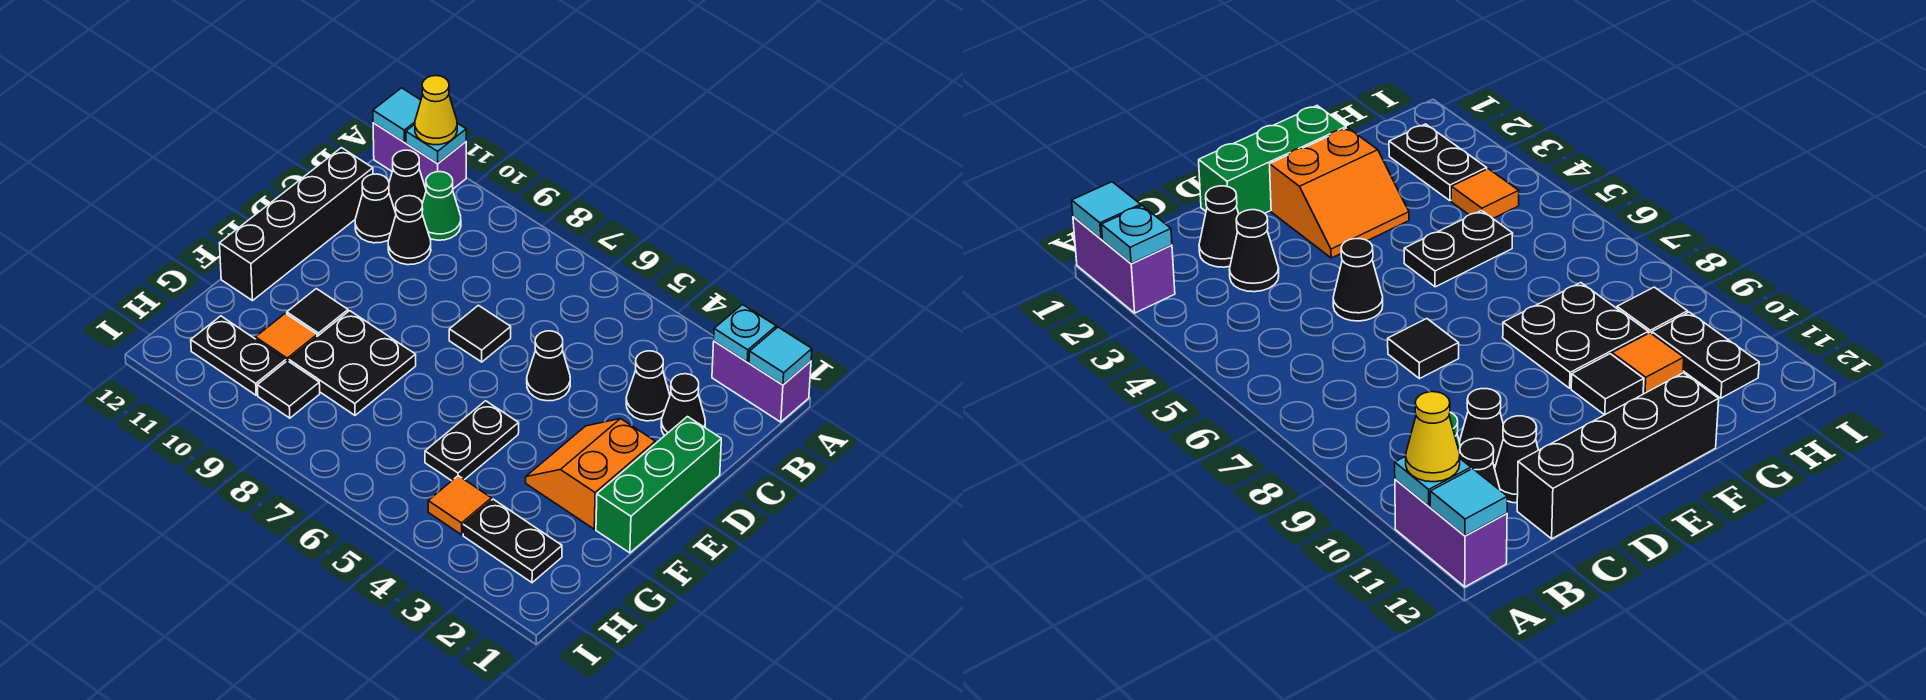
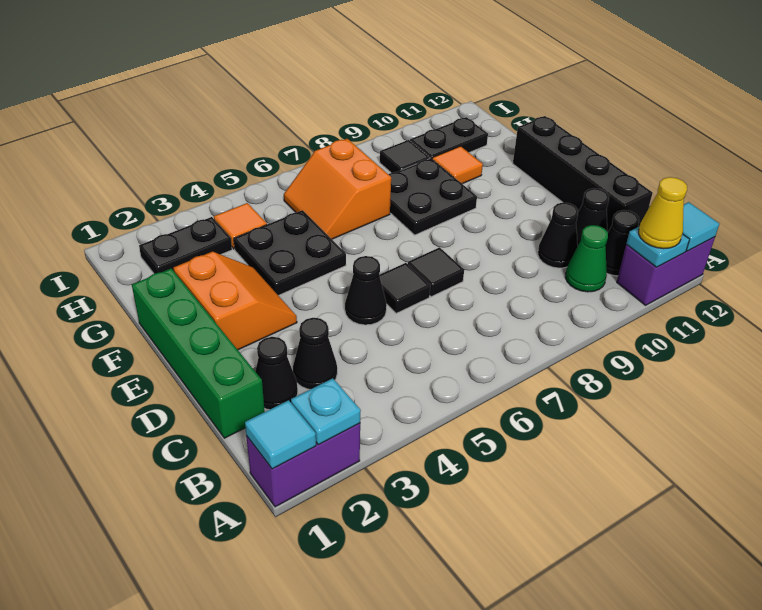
green 1x3 brick [596,417,721,553] -> green 1x4 brick [132,268,265,438]
black 1x2 plate [425,401,519,481] -> black 2x2 plate [234,210,346,295]
black 1x1 tile [287,289,348,336] -> black 1x1 tile moved to [379,263,430,313]
none -> orange 2x2 slope [284,139,391,239]

